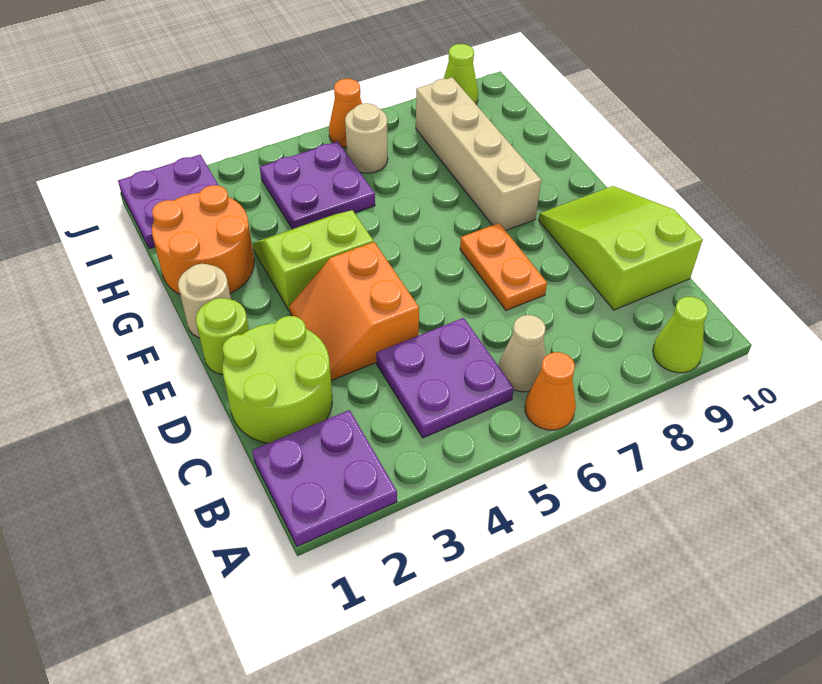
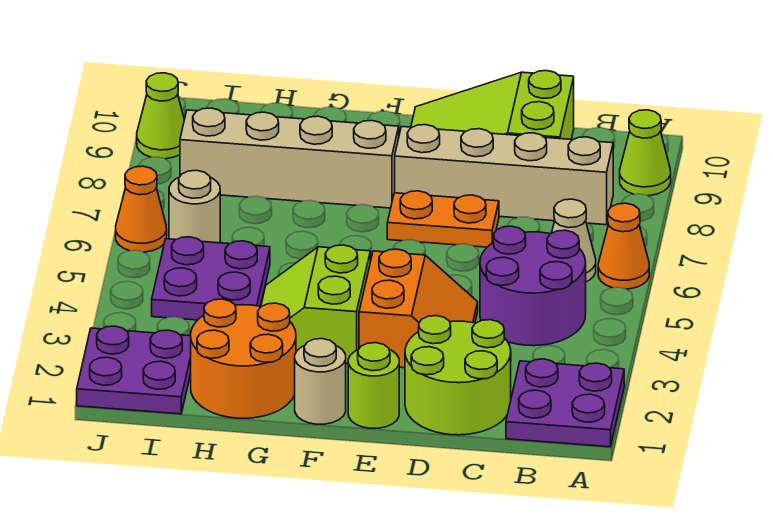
purple 2x2 plate [376,318,514,438] -> purple 2x2 round brick [480,226,586,346]
none -> tan 1x4 brick [395,125,613,225]
orange 2x2 slope [289,242,419,380] -> orange 2x2 slope turned to [359,249,478,368]

